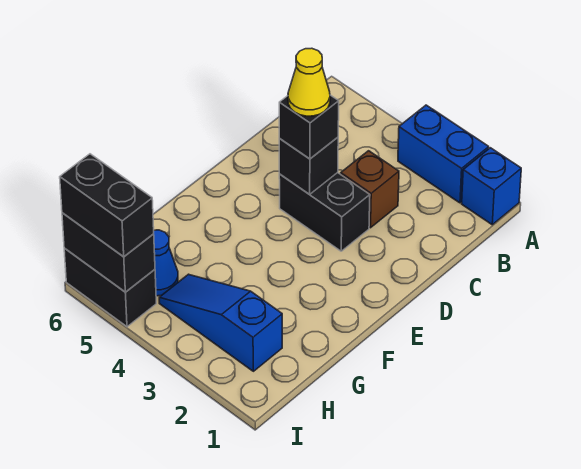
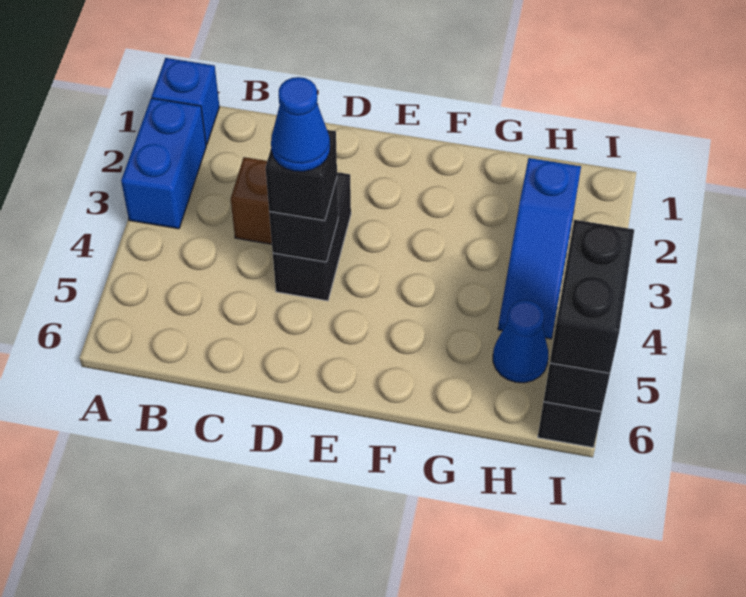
yellow 1x1 cone [288,48,330,116] -> blue 1x1 cone [271,77,330,172]

